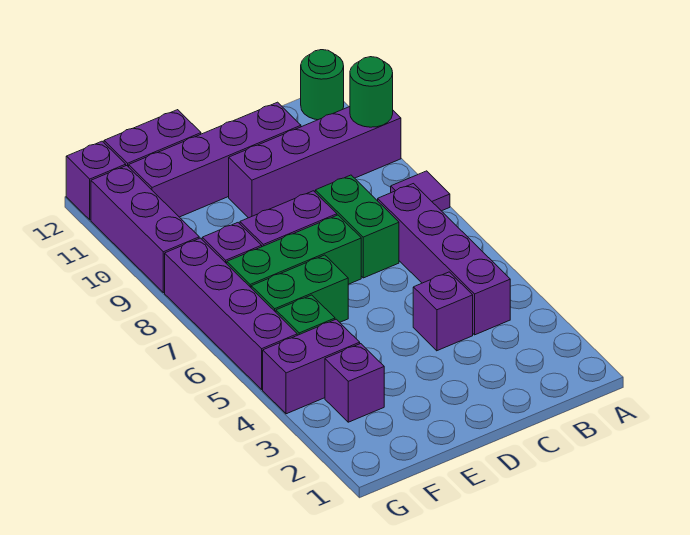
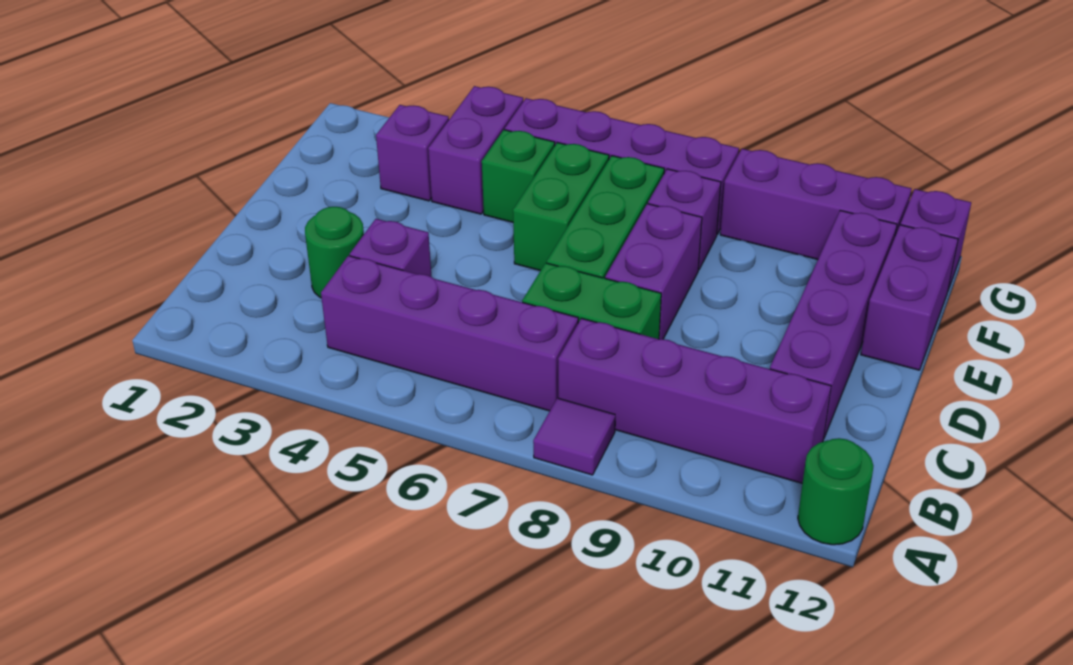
purple 1x4 brick [229,107,401,218] -> purple 1x4 brick turned to [558,318,831,483]
green 1x1 round brick [350,57,393,127] -> green 1x1 round brick moved to [305,207,364,298]

